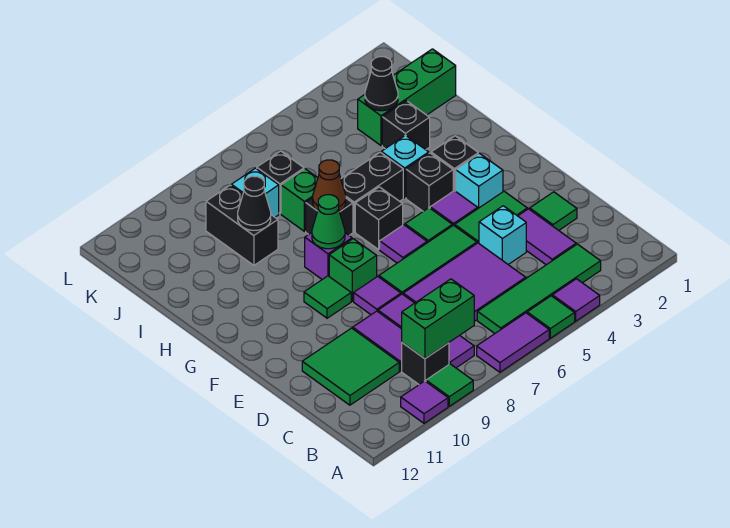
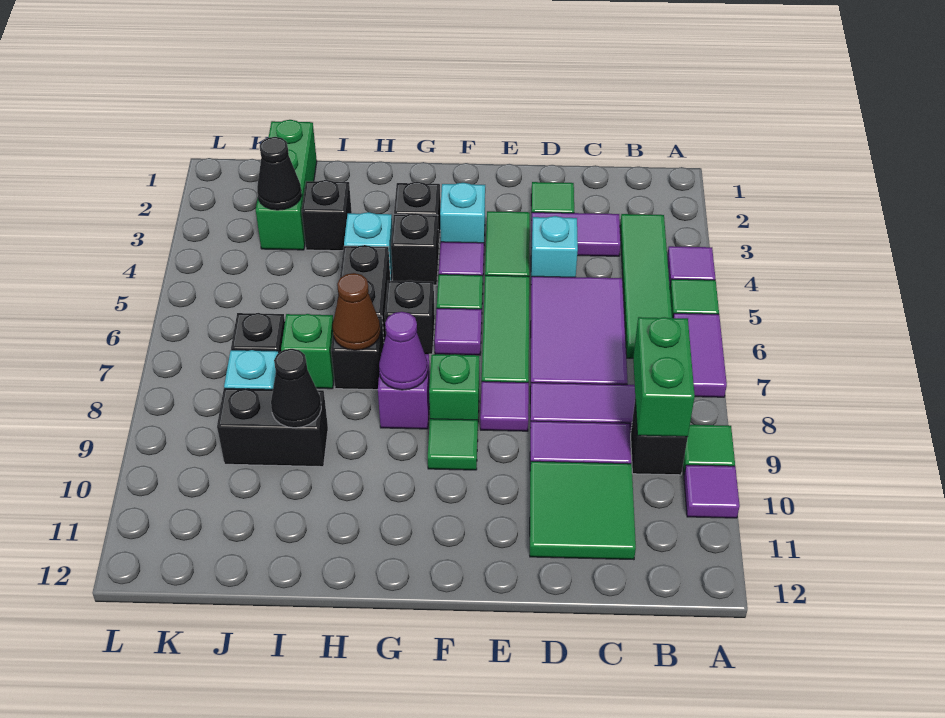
green 1x1 cone [312,195,345,249] -> purple 1x1 cone [379,312,428,390]

